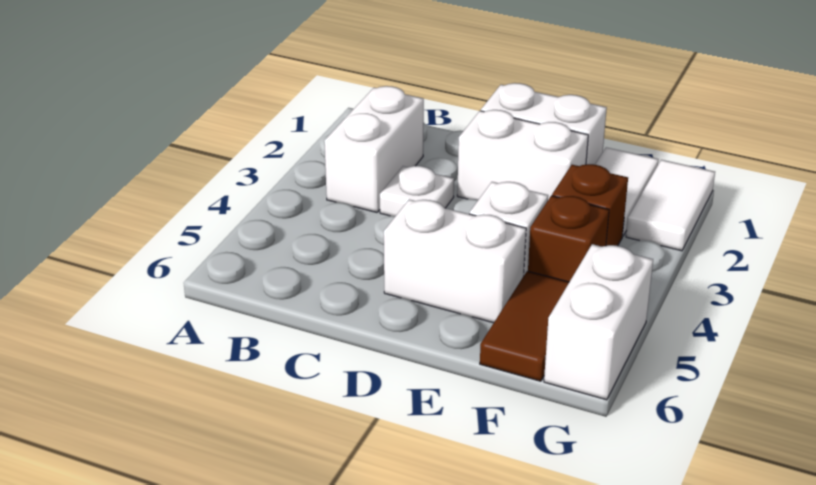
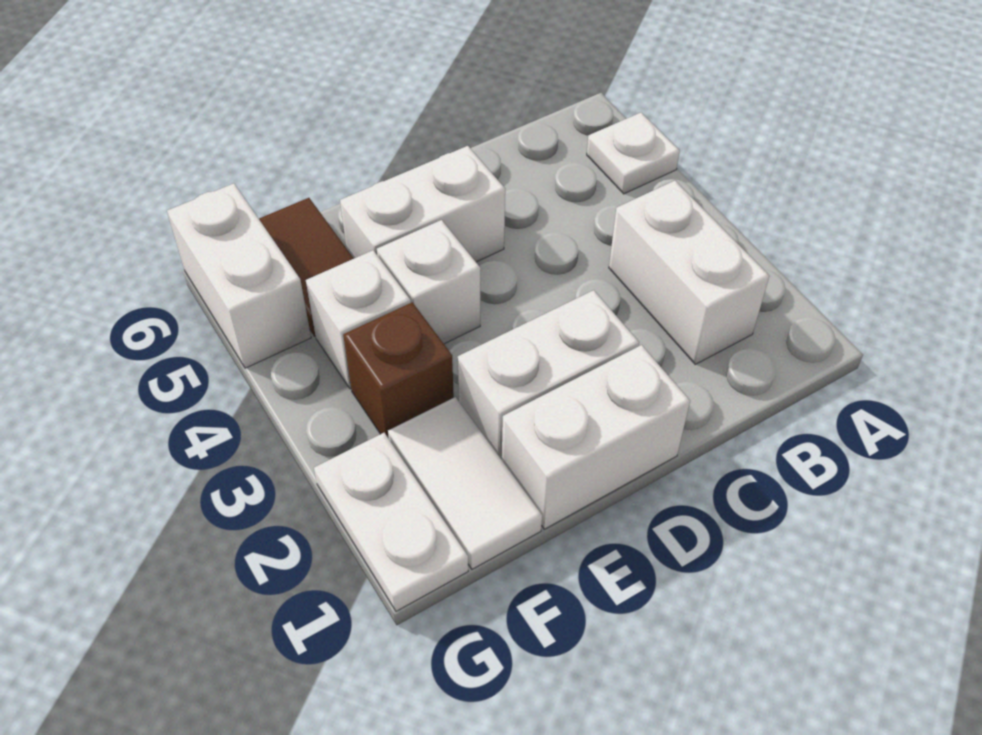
white 1x1 plate [380,166,454,216] -> white 1x1 plate moved to [587,113,680,194]
brown 1x1 brick [528,196,609,282] -> white 1x1 brick [306,250,411,389]
white 1x2 tile [626,160,715,251] -> white 1x2 plate [314,433,468,611]

